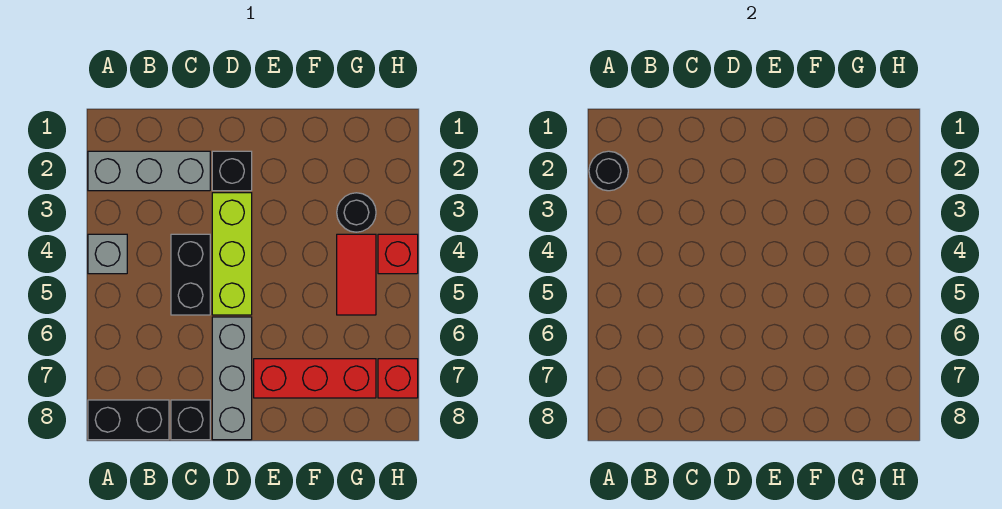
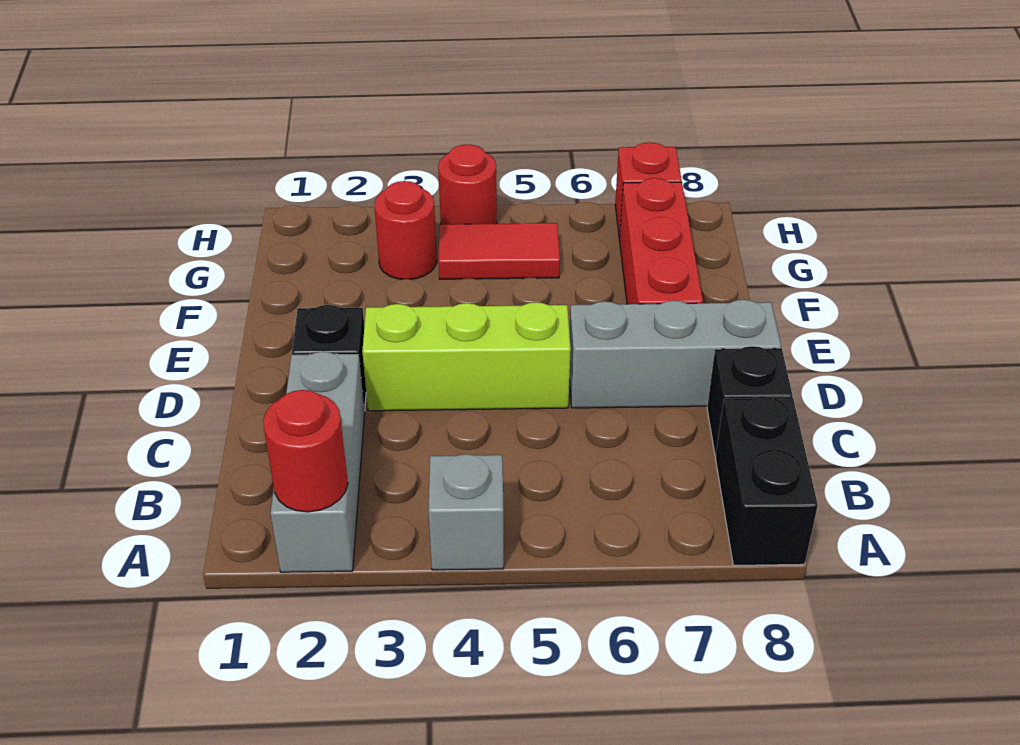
black 1x1 round brick [589,151,628,191] -> red 1x1 round brick [263,390,348,512]
black 1x2 brick [171,234,210,315] -> none
black 1x1 round brick [337,193,376,232] -> red 1x1 round brick [374,181,437,279]
red 1x1 brick [378,234,418,274] -> red 1x1 round brick [438,144,497,224]

